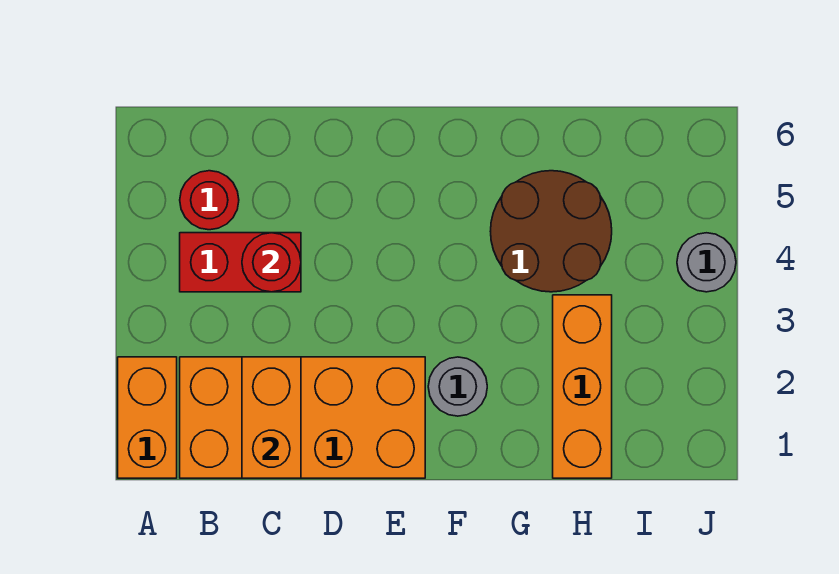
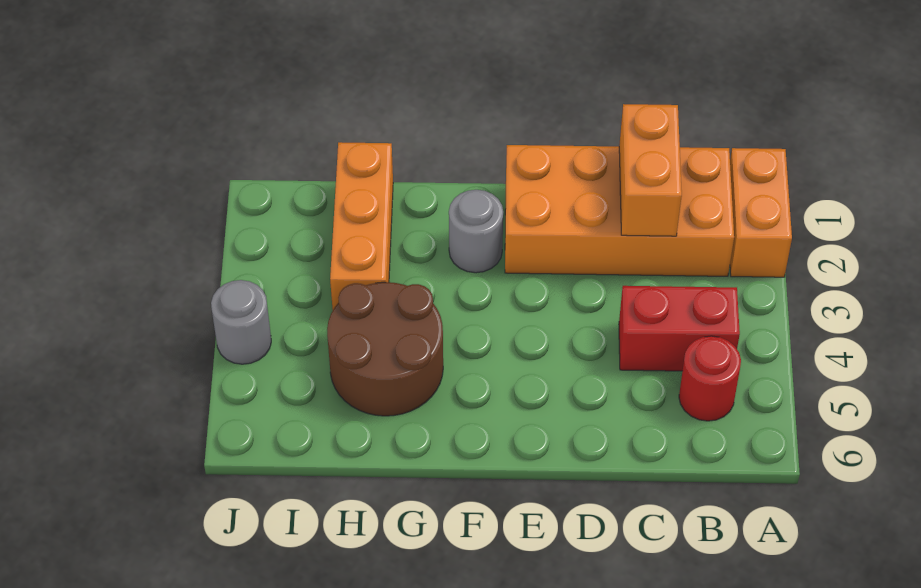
red 1x1 round brick [242,233,301,292] -> none

